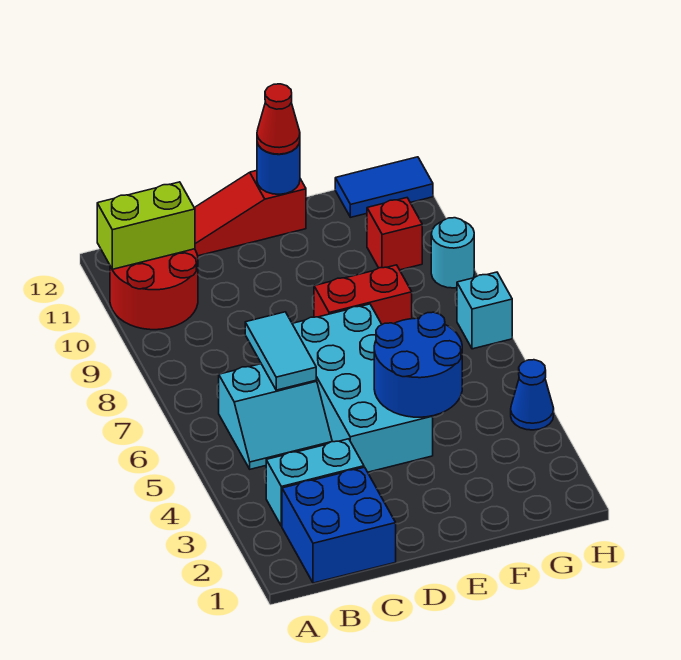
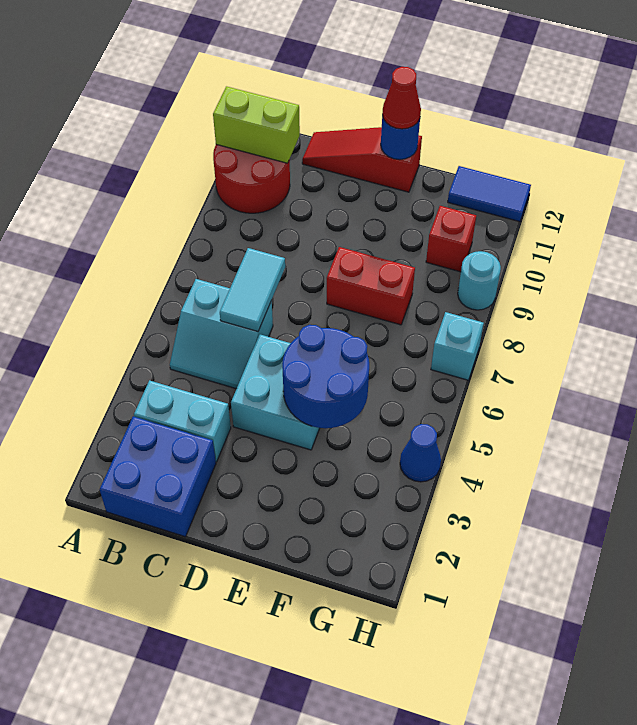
cyan 2x4 brick [292,304,433,472] -> cyan 2x2 brick [231,334,320,450]

